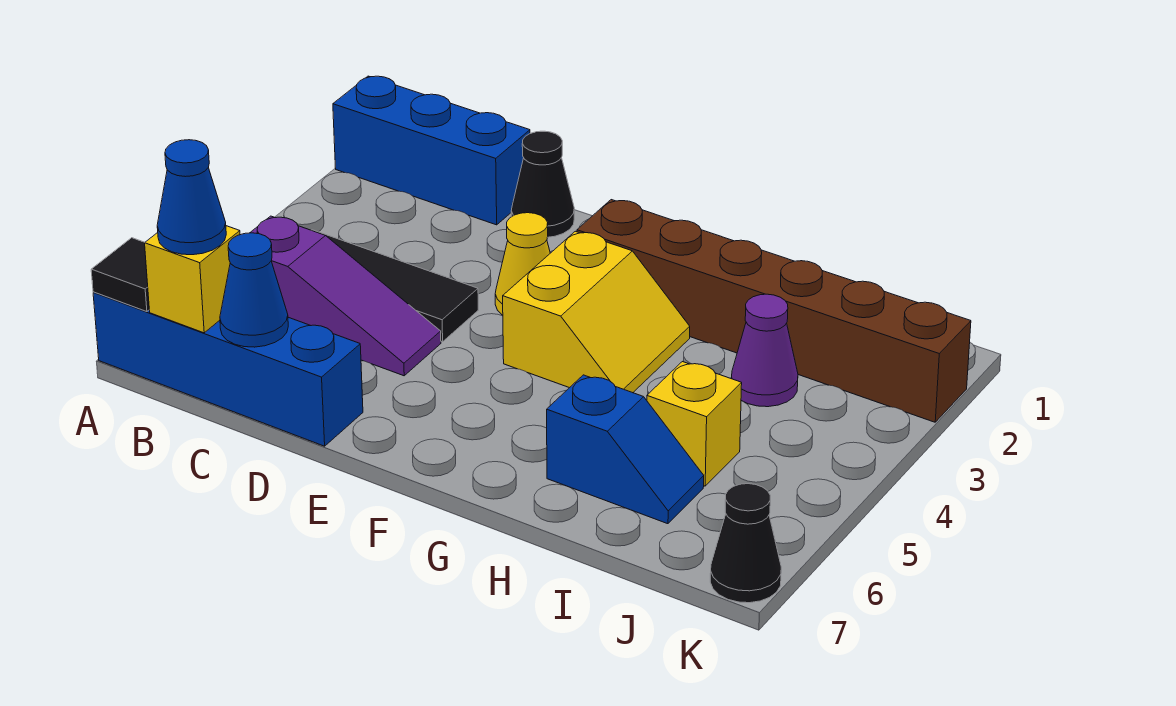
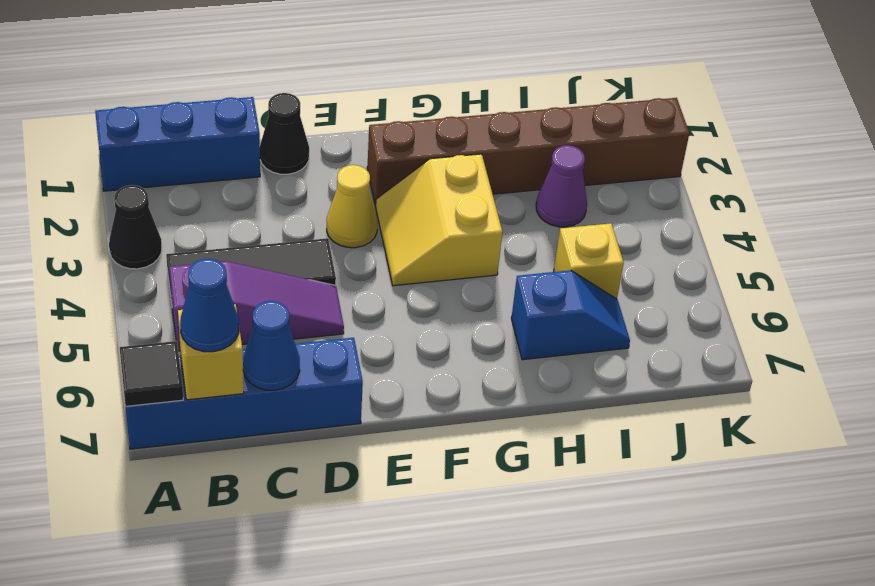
yellow 2x2 slope [503,231,690,393] -> yellow 2x2 slope turned to [376,154,502,286]
black 1x1 cone [710,484,781,603] -> black 1x1 cone moved to [109,185,162,269]

